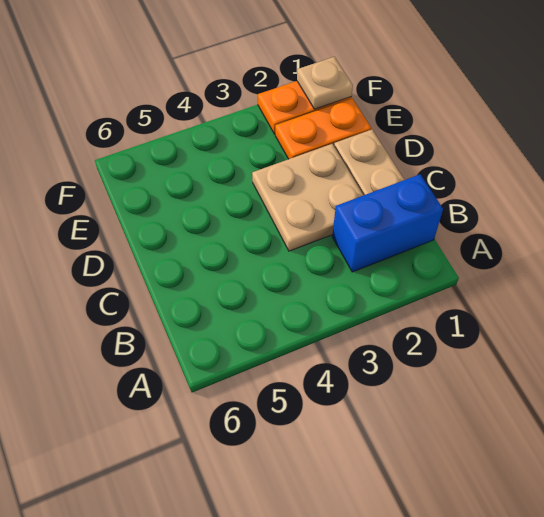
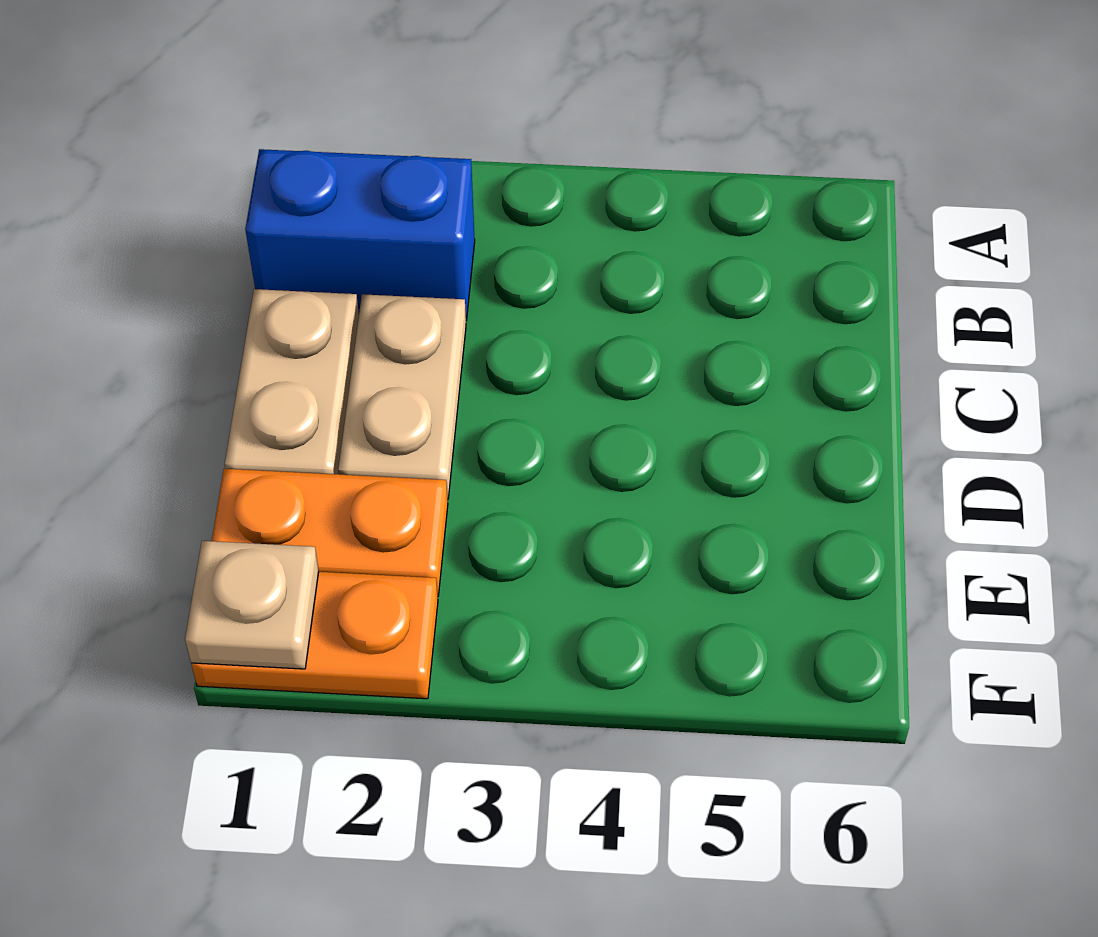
tan 2x2 plate [252,144,363,251] -> tan 1x2 plate [338,294,466,498]

